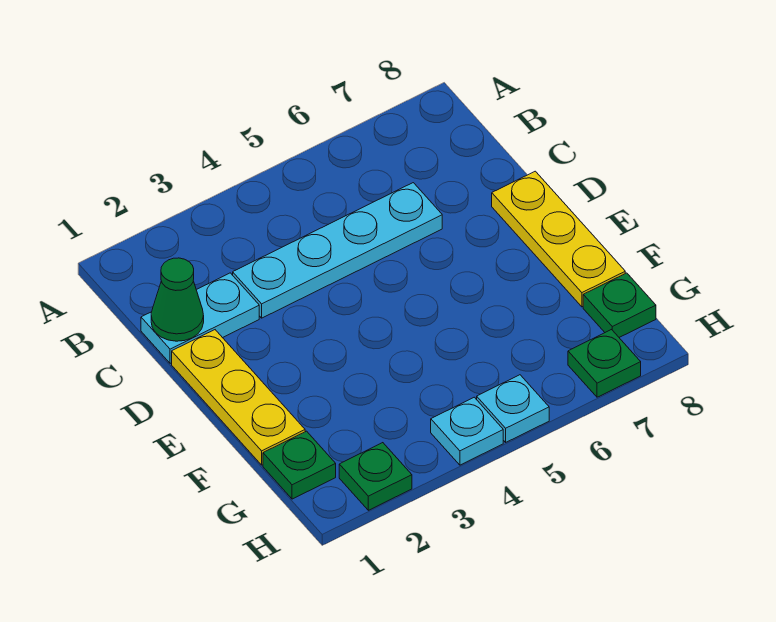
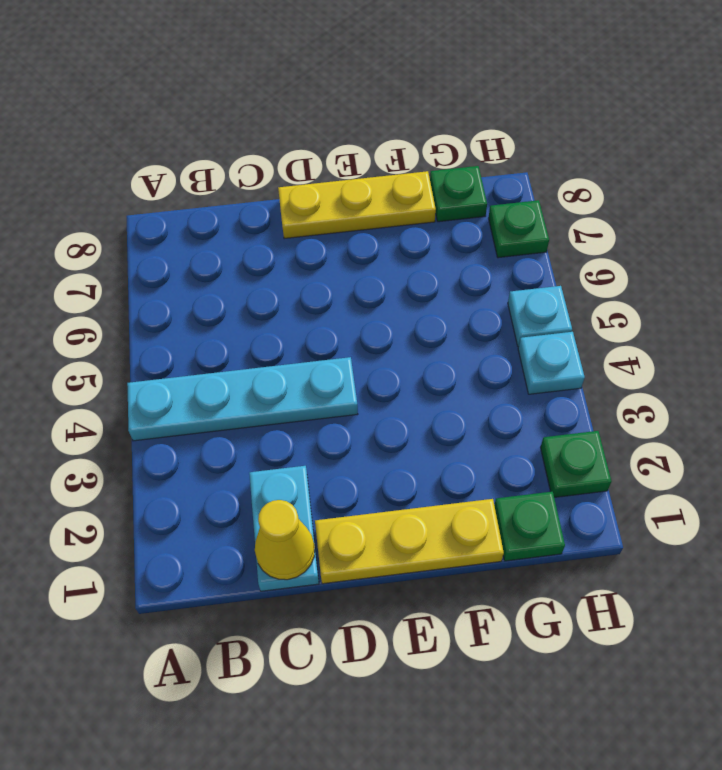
green 1x1 cone [151,258,204,341] -> yellow 1x1 cone [255,500,315,580]
cyan 1x4 plate [233,183,442,318] -> cyan 1x4 plate turned to [127,357,358,441]

